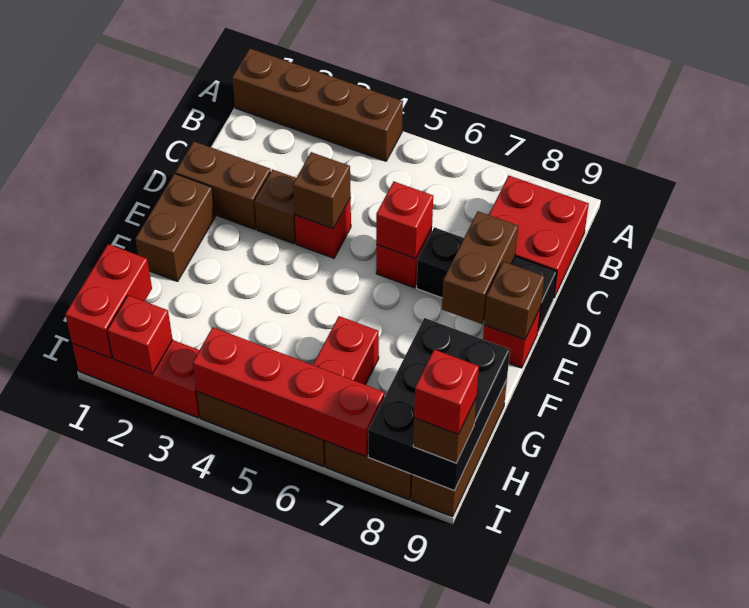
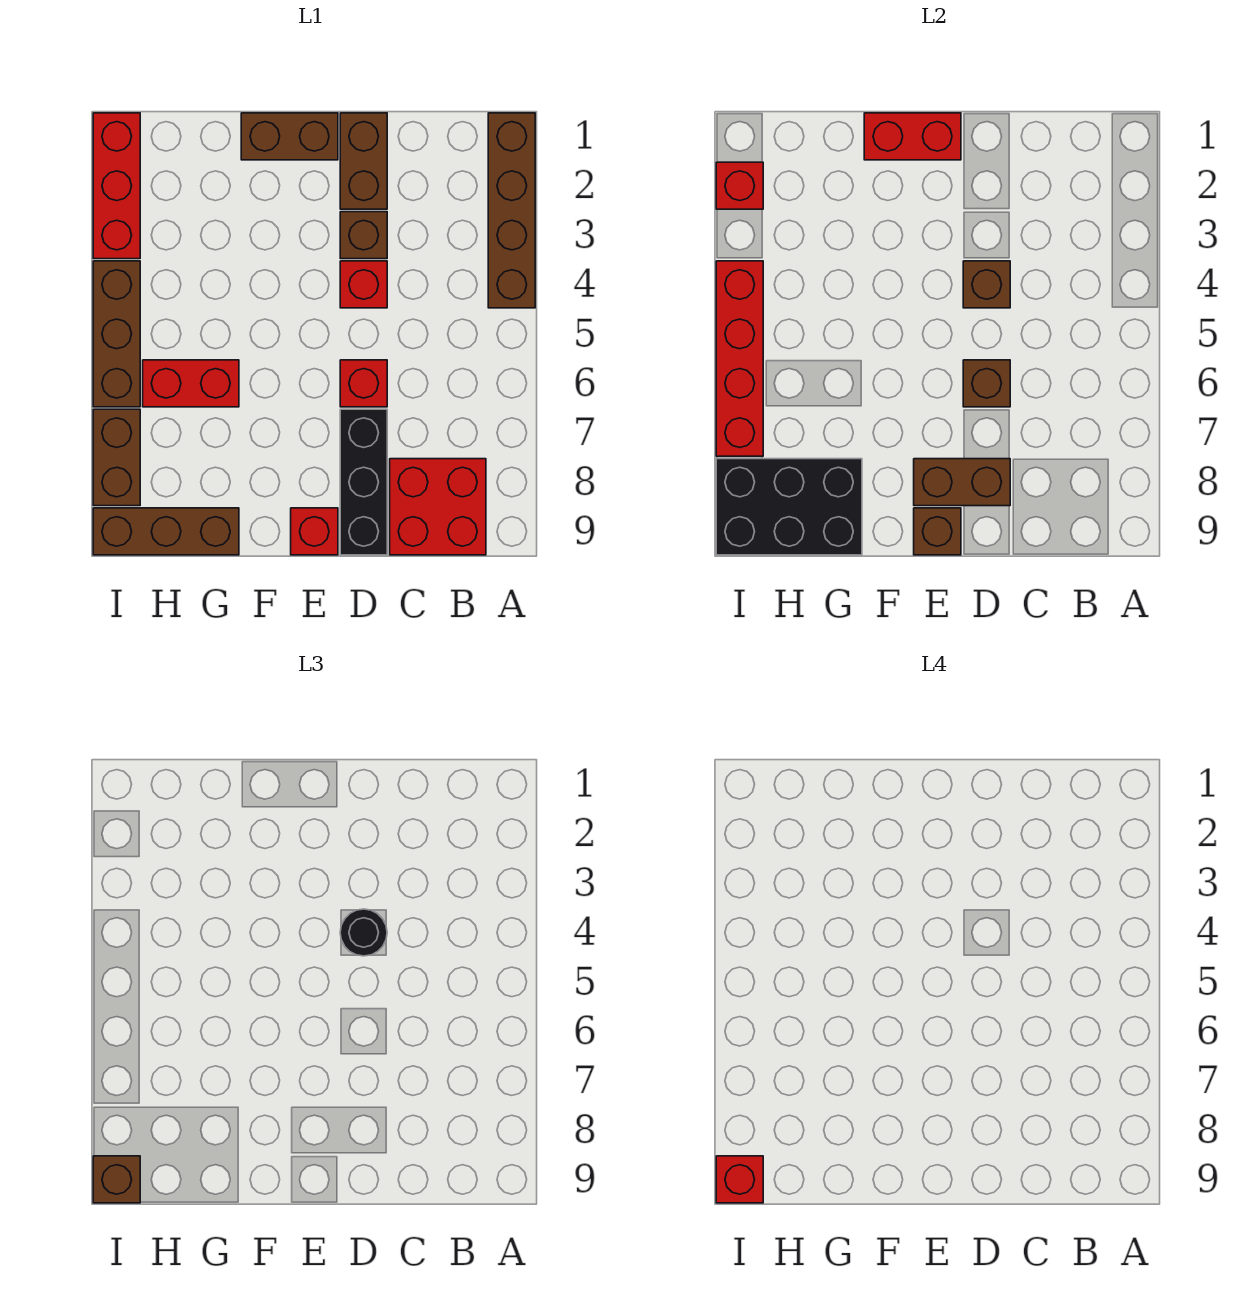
none -> black 1x1 round brick [340,909,387,956]
red 1x1 brick [376,182,433,259] -> brown 1x1 brick [963,360,1010,407]
red 1x2 brick [65,244,152,358] -> red 1x2 brick moved to [864,113,961,160]

